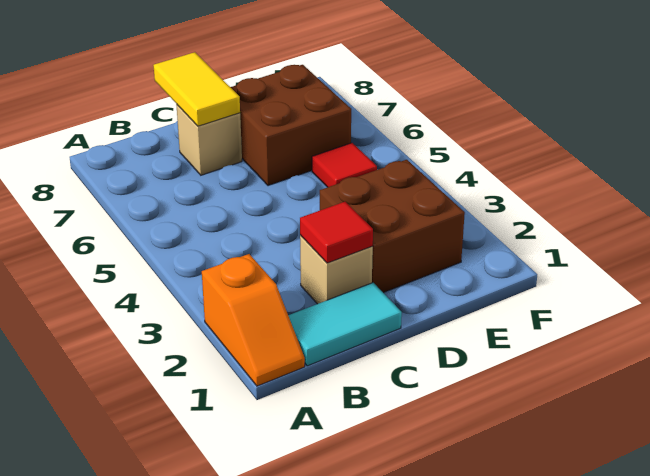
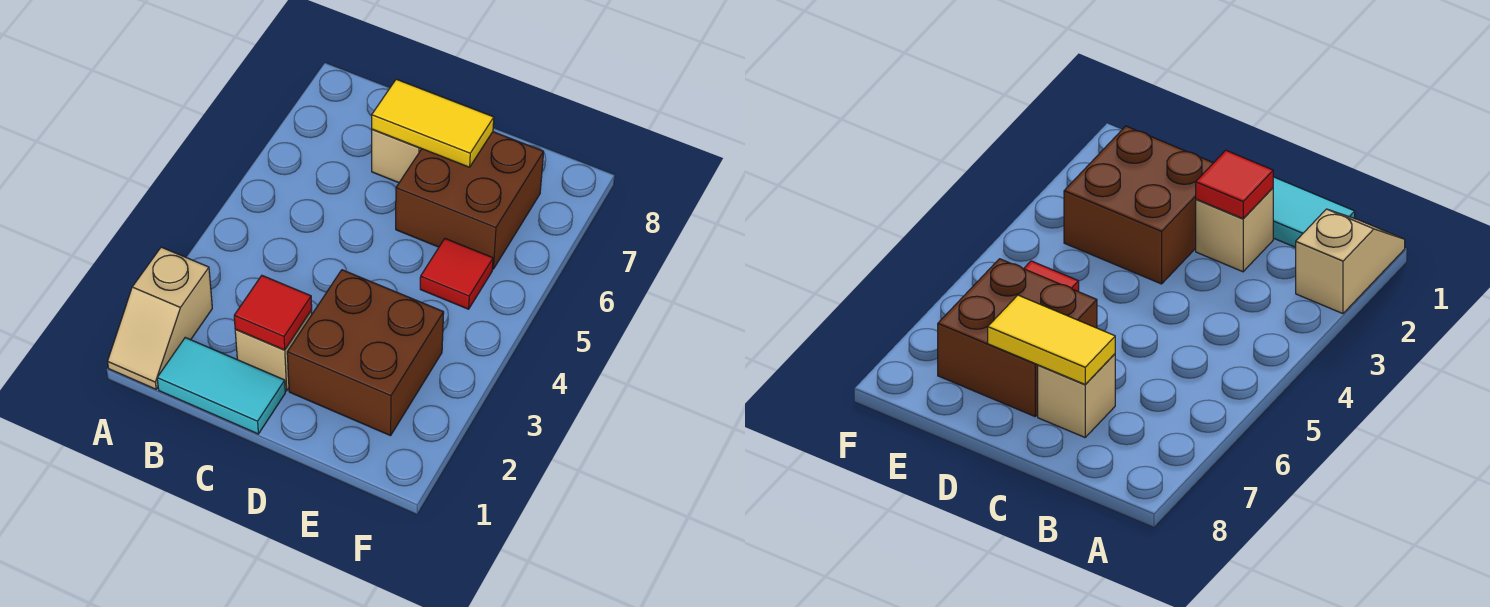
orange 1x2 slope [202,254,305,386] -> tan 1x2 slope [108,247,212,389]
yellow 1x2 tile [153,52,240,126] -> yellow 1x2 tile turned to [372,79,494,167]

